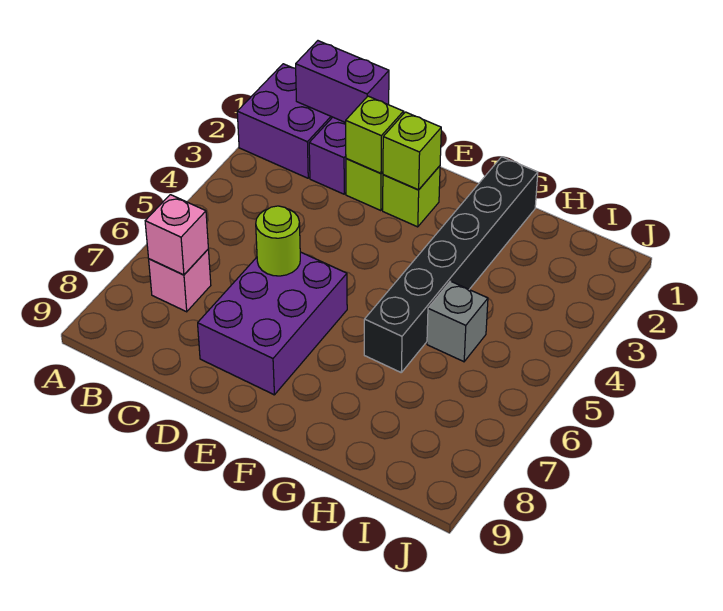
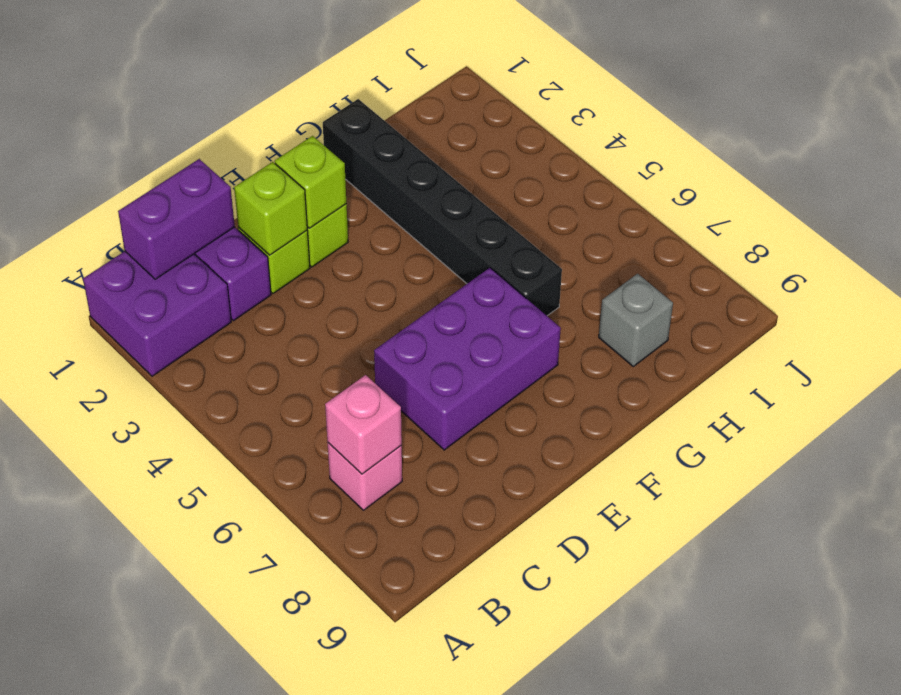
purple 2x3 brick [198,252,347,395] -> purple 2x3 brick turned to [374,268,561,450]
lime 1x1 round brick [256,206,300,276] -> none
grey 1x1 brick [427,281,488,362] -> grey 1x1 brick moved to [599,274,673,366]

